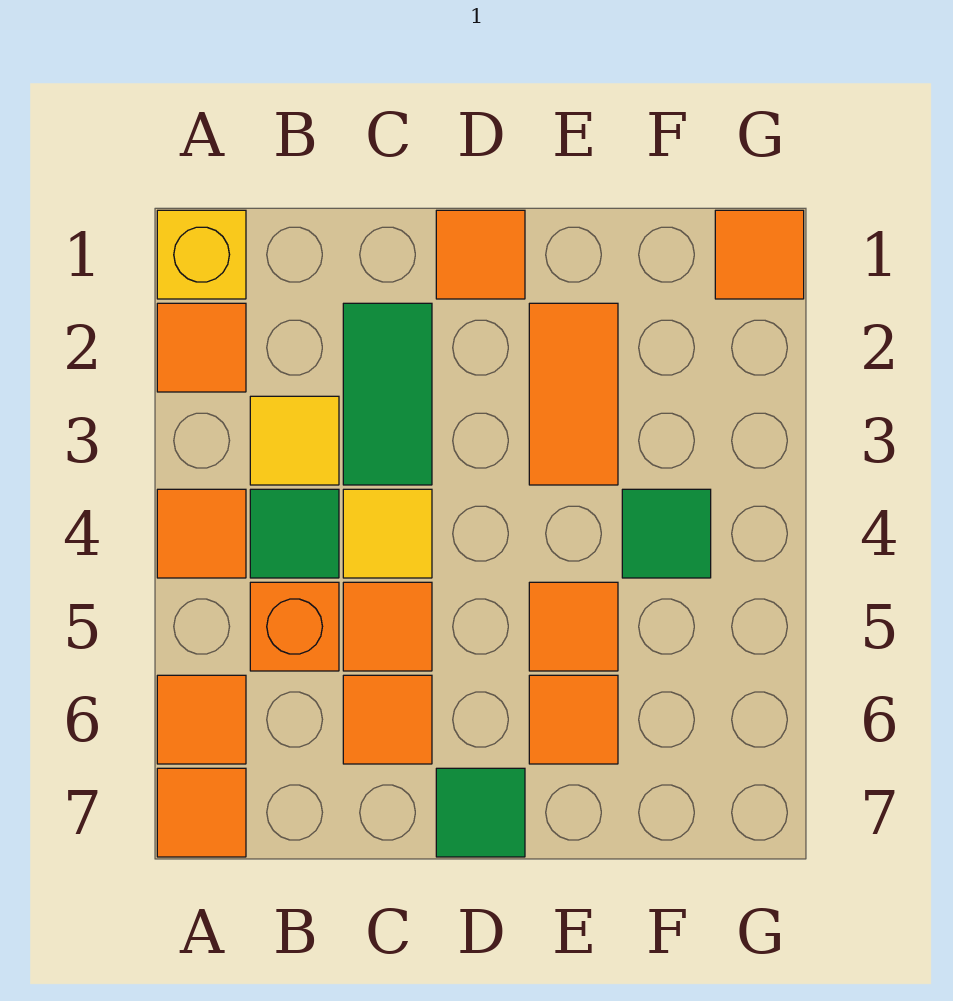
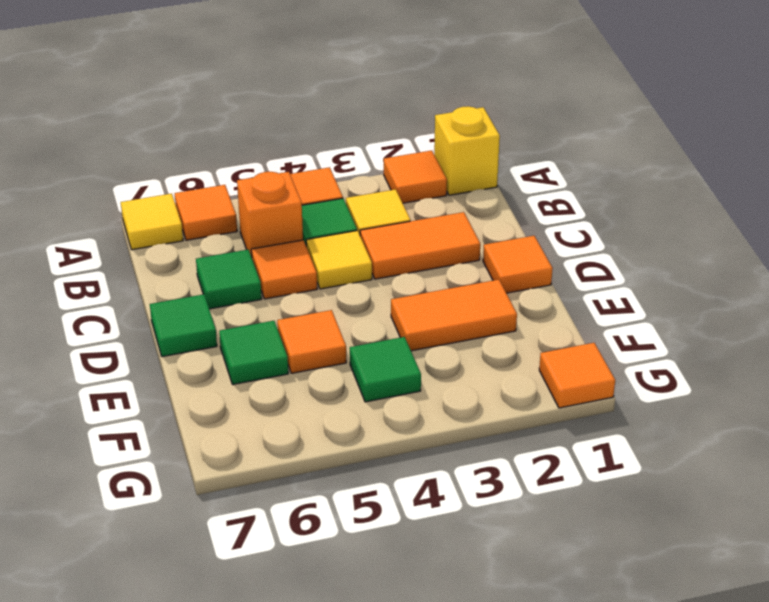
orange 1x1 tile [157,768,246,857] -> yellow 1x1 tile [121,194,183,250]
green 1x2 tile [343,303,432,485] -> orange 1x2 tile [360,212,480,279]
orange 1x1 tile [343,675,432,764] -> green 1x1 tile [196,250,262,309]
orange 1x1 tile [529,675,618,764] -> green 1x1 tile [219,321,288,384]

